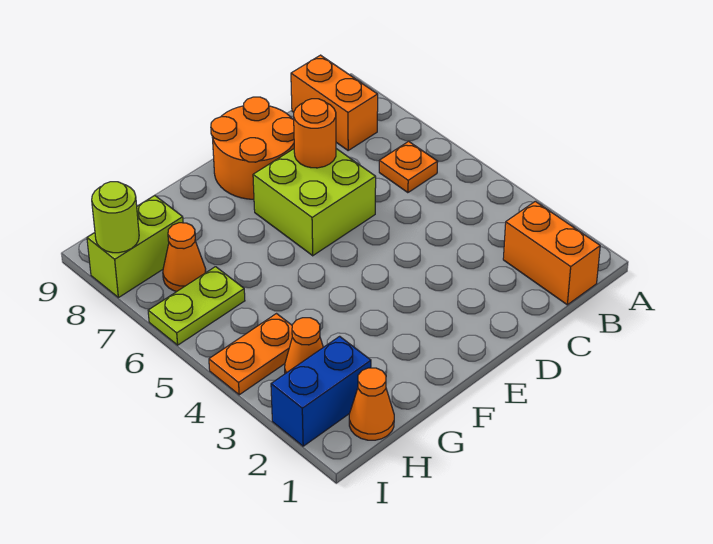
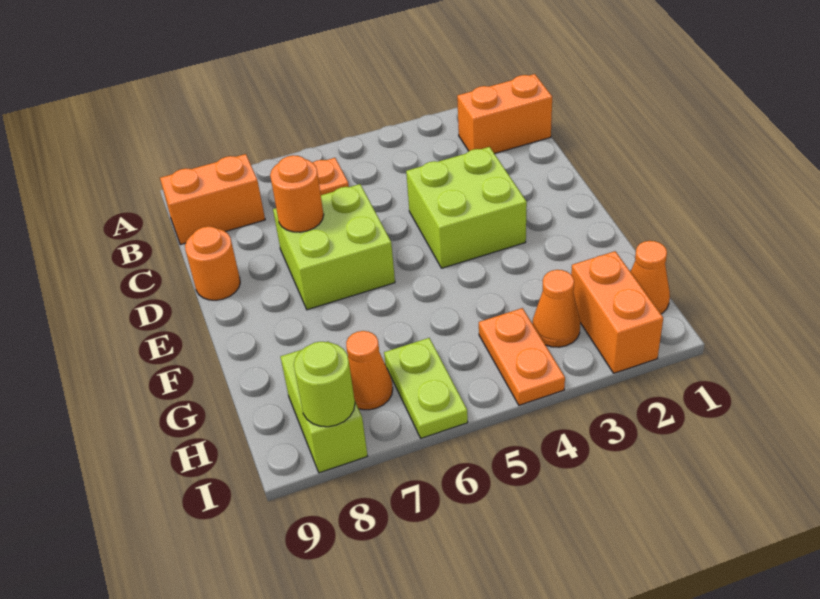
none -> lime 2x2 brick [406,147,527,268]
orange 2x2 round brick [211,97,294,199] -> orange 1x1 round brick [185,226,240,300]
blue 1x2 brick [271,336,371,446] -> orange 1x2 brick [571,251,663,373]

